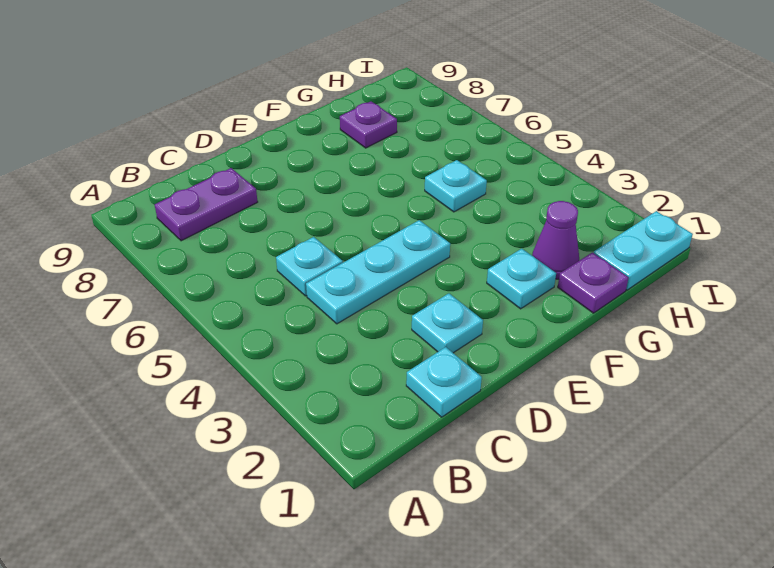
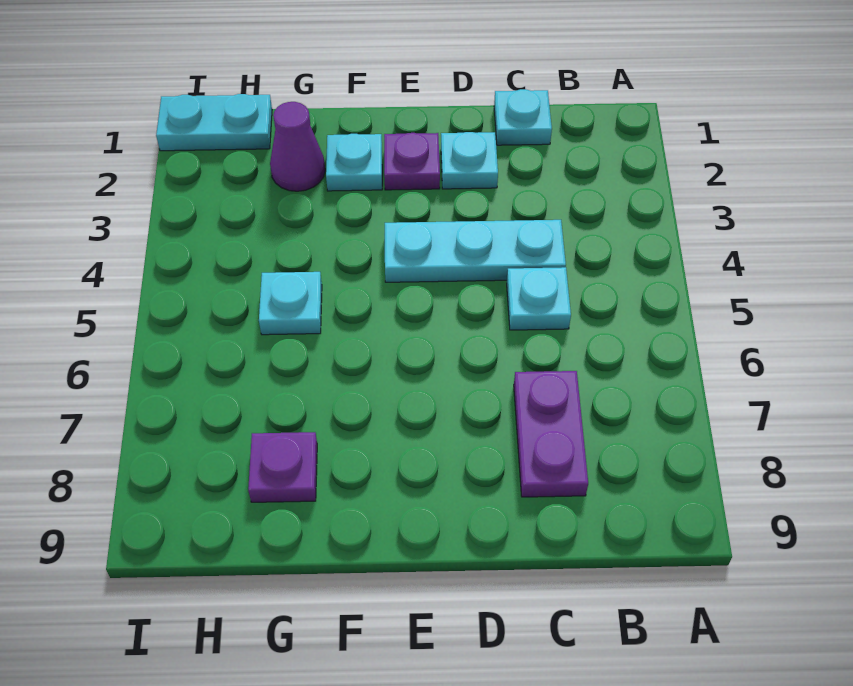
purple 1x2 plate [155,168,258,241] -> purple 1x2 plate turned to [514,371,588,497]
purple 1x1 plate [558,252,629,313] -> purple 1x1 plate moved to [384,133,440,190]

